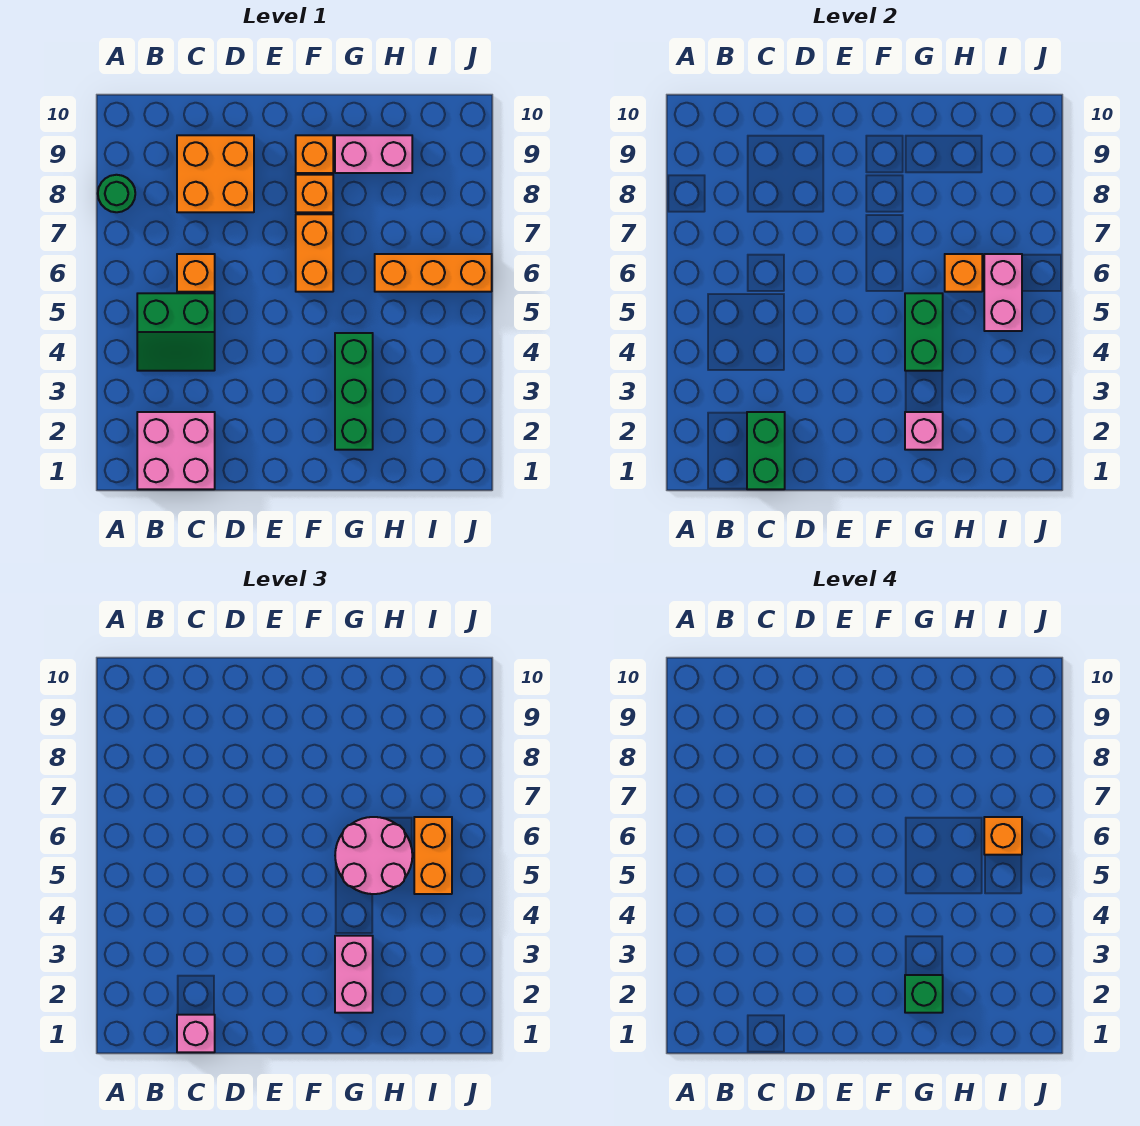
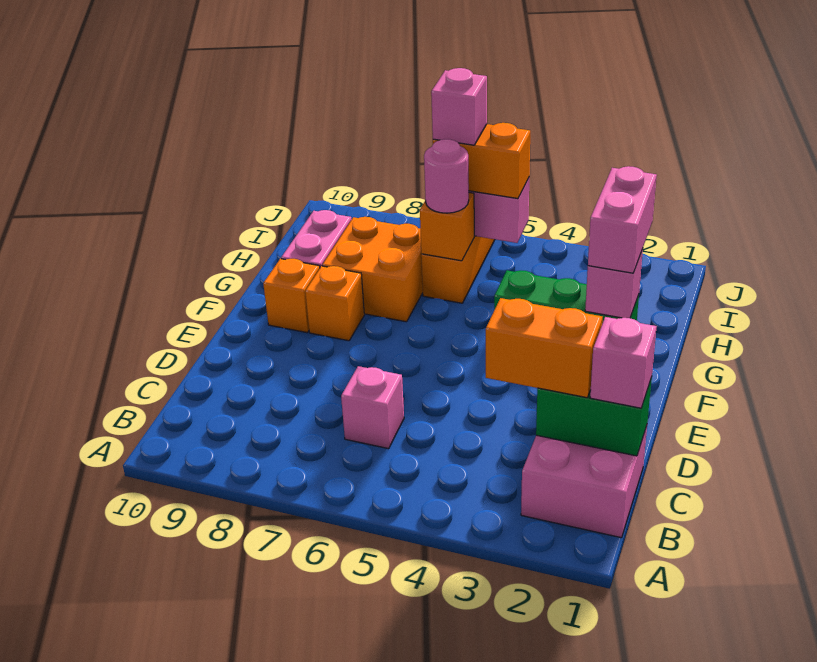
green 1x1 round brick [98,175,135,212] -> none
green 2x2 slope [137,293,215,371] -> none
orange 1x1 brick [177,254,215,292] -> pink 1x1 brick [341,366,404,449]
orange 2x2 brick [177,135,254,212] -> orange 2x2 brick moved to [322,217,423,322]
orange 1x2 brick [296,214,333,292] -> orange 1x2 brick moved to [486,298,602,398]
pink 1x2 brick [335,936,373,1013] -> pink 1x2 brick turned to [588,166,657,273]
green 1x1 brick [905,975,943,1013] -> none
green 1x2 brick [905,293,943,371] -> none
pink 2x2 round brick [335,817,412,894] -> pink 1x1 round brick [424,139,469,213]
orange 1x1 brick [984,817,1022,855] -> pink 1x1 brick [431,68,487,145]

